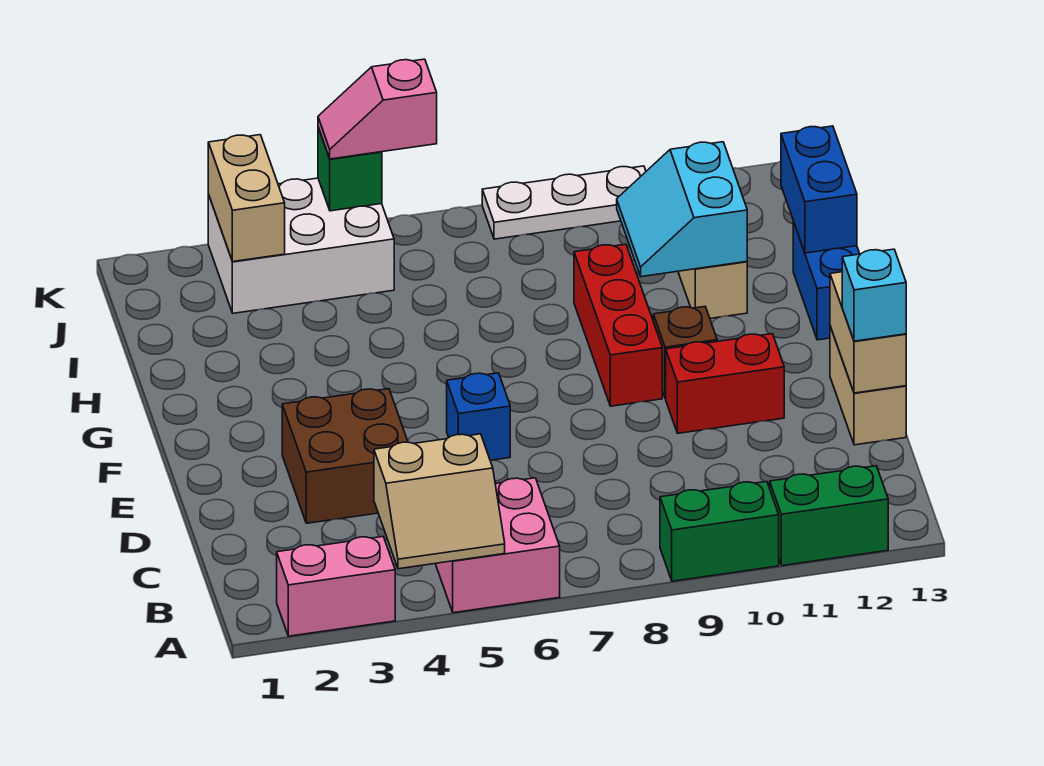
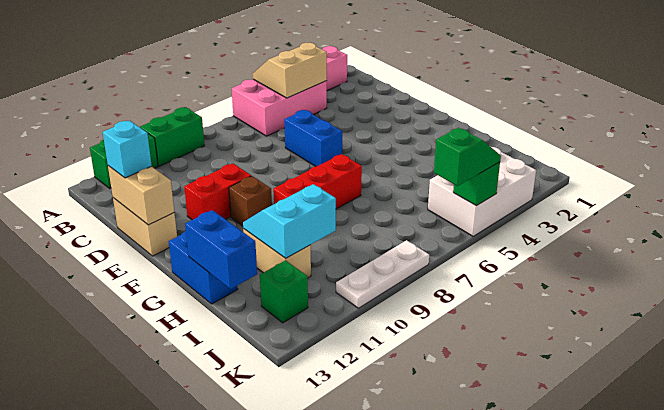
pink 2x2 brick [435,478,560,613] -> pink 2x3 brick [232,79,327,136]
brown 2x2 brick [282,389,408,523] -> none
blue 1x1 brick [447,373,510,460] -> blue 1x2 brick [284,110,342,166]
red 1x3 brick [574,244,662,406] -> red 1x3 brick turned to [273,154,362,209]
cyan 2x2 slope [617,142,747,277] -> cyan 2x2 slope turned to [243,184,336,258]
tan 1x2 brick [208,135,285,262] -> none
none -> green 1x1 brick [260,260,308,323]
pink 1x2 slope [318,59,437,159] -> green 1x2 slope [434,128,501,186]

